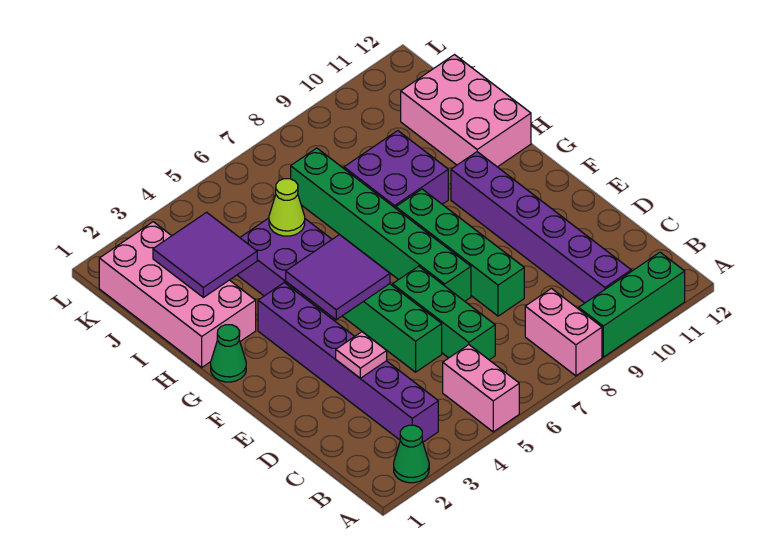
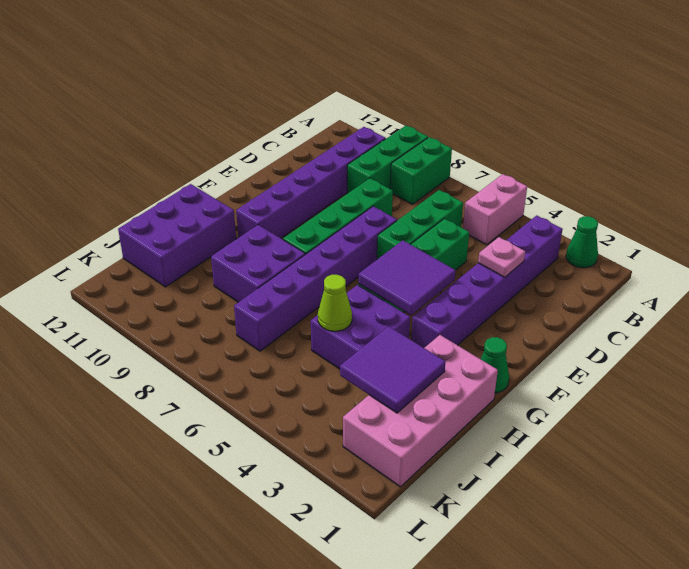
pink 1x2 brick [525,289,602,376] -> green 1x2 brick [390,137,452,204]
green 1x3 brick [579,252,685,357] -> green 1x3 brick turned to [347,126,428,194]
green 1x6 brick [291,148,471,301] -> purple 1x6 brick [234,206,397,351]
pink 2x3 brick [401,55,531,167] -> purple 2x3 brick [118,184,236,287]

